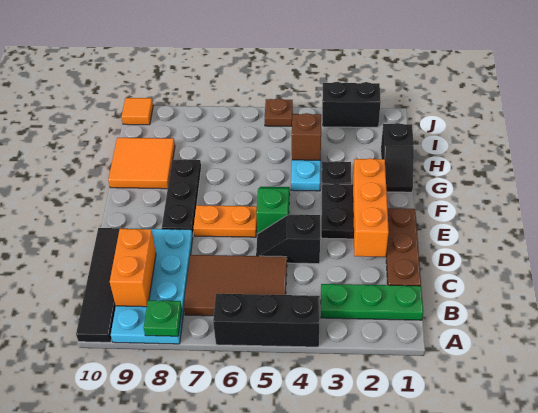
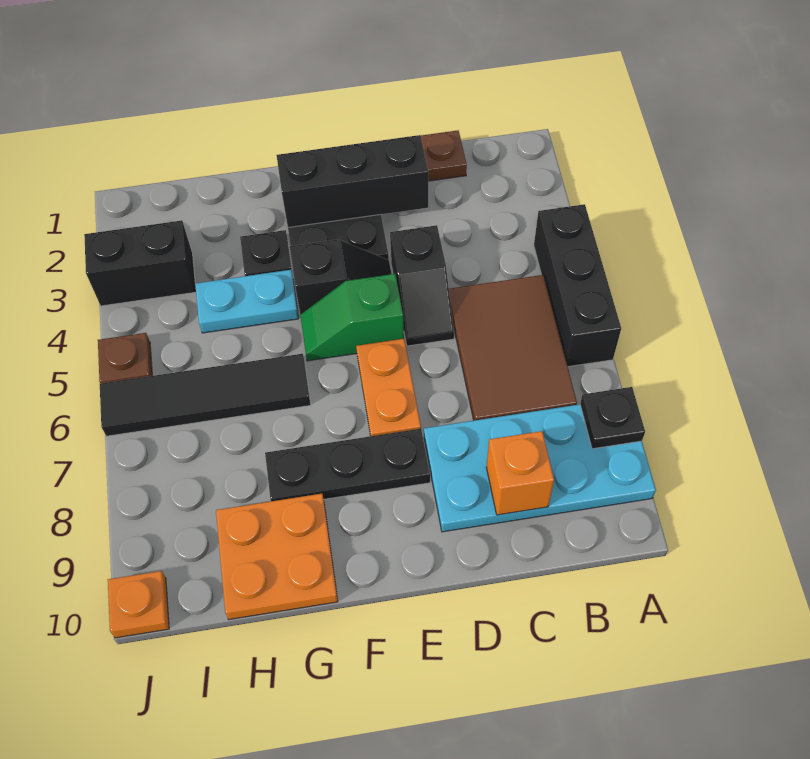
green 1x1 plate [144,300,182,336] -> black 1x1 plate [580,387,645,449]
black 1x4 tile [76,228,128,342] -> black 1x4 tile moved to [100,354,311,436]
green 1x3 plate [321,284,423,320] -> none
orange 1x2 brick [110,229,156,307] -> orange 1x1 brick [486,431,554,515]
orange 1x3 brick [353,158,389,257] -> black 1x3 brick [277,135,428,227]
black 1x2 slope [381,123,414,192] -> black 1x2 slope moved to [290,239,391,315]
orange 2x2 tile [108,138,175,189] -> orange 2x2 plate [216,494,338,619]
brown 1x1 brick [292,113,321,160] -> none
black 1x2 brick [322,82,381,127] -> black 1x2 brick turned to [84,220,196,306]
orange 1x1 tile [122,98,153,125] -> orange 1x1 plate [108,571,169,638]

